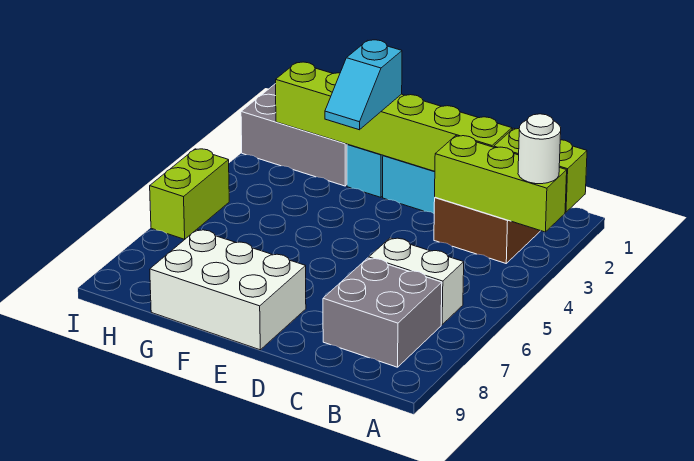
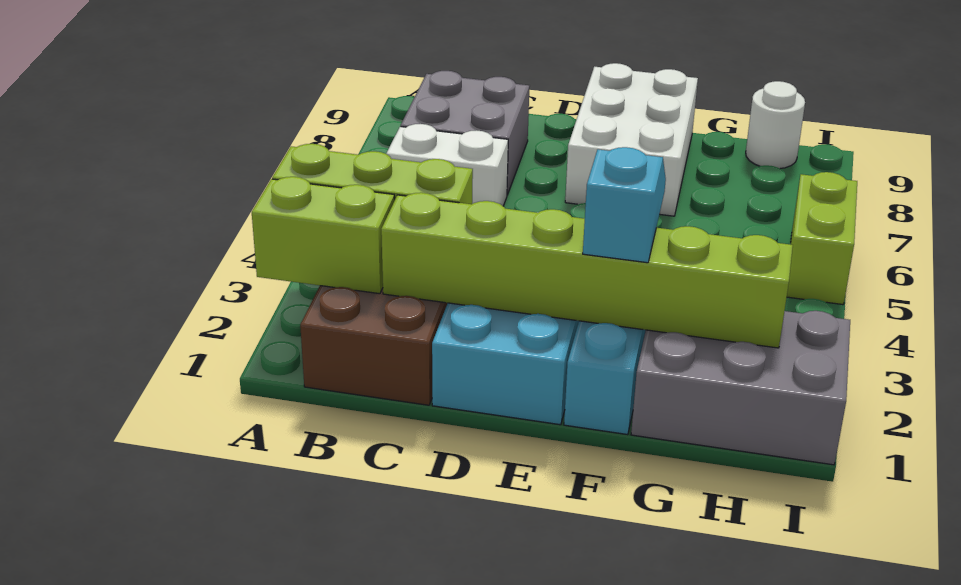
white 1x1 round brick [518,114,561,184] -> white 1x1 round brick moved to [746,81,805,168]
white 2x3 brick [150,230,306,350] -> white 2x3 brick turned to [565,63,698,216]

